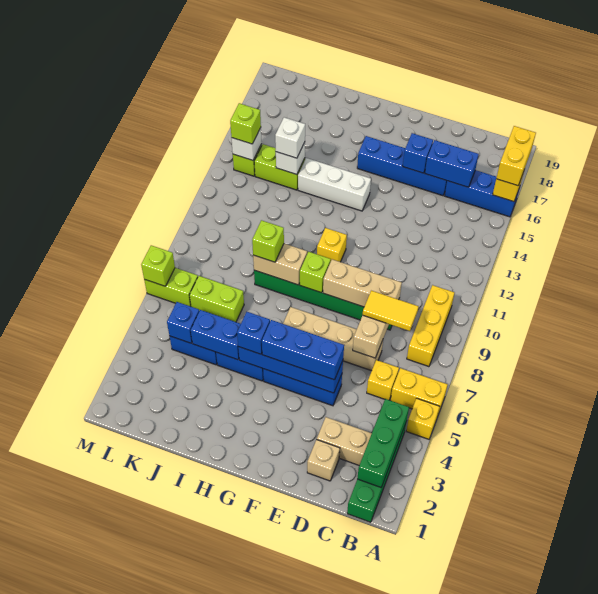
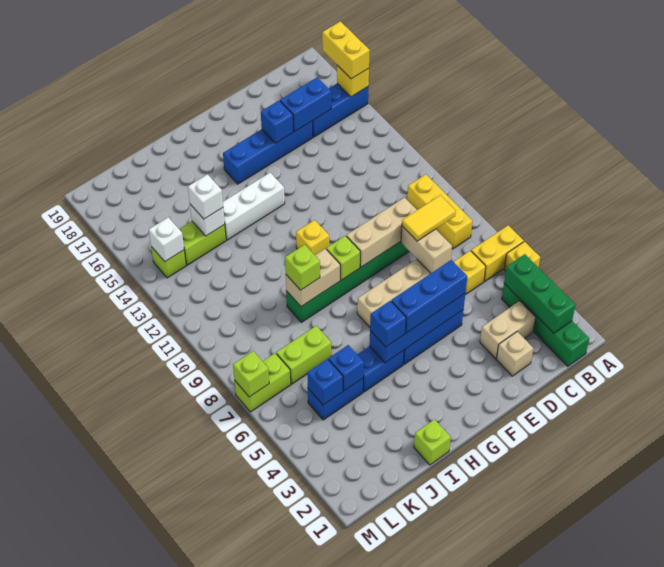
blue 1x2 brick [191,310,241,360] -> blue 1x1 brick [329,345,364,391]
lime 1x1 brick [230,103,261,144] -> lime 1x1 brick moved to [414,419,451,465]

